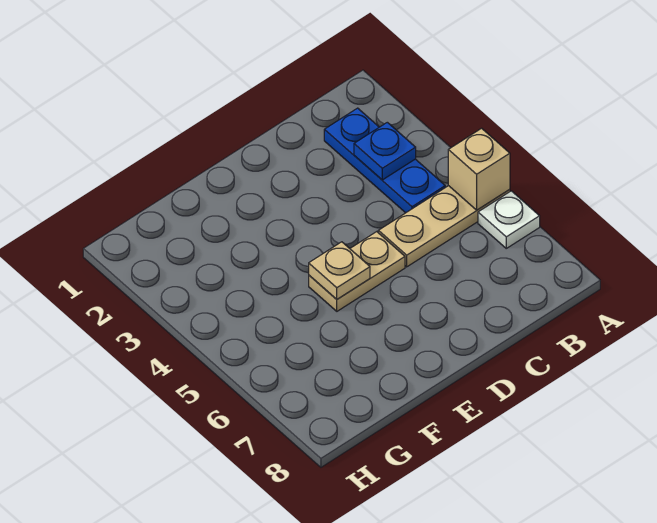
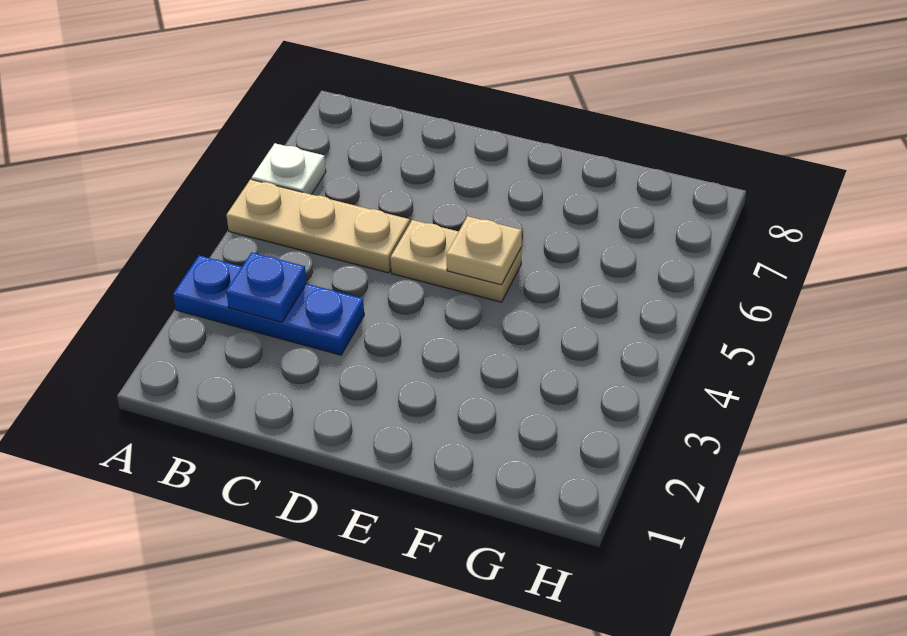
tan 1x1 brick [448,128,510,210] -> none
blue 1x3 plate [324,108,445,213] -> blue 1x3 plate turned to [173,255,364,355]

